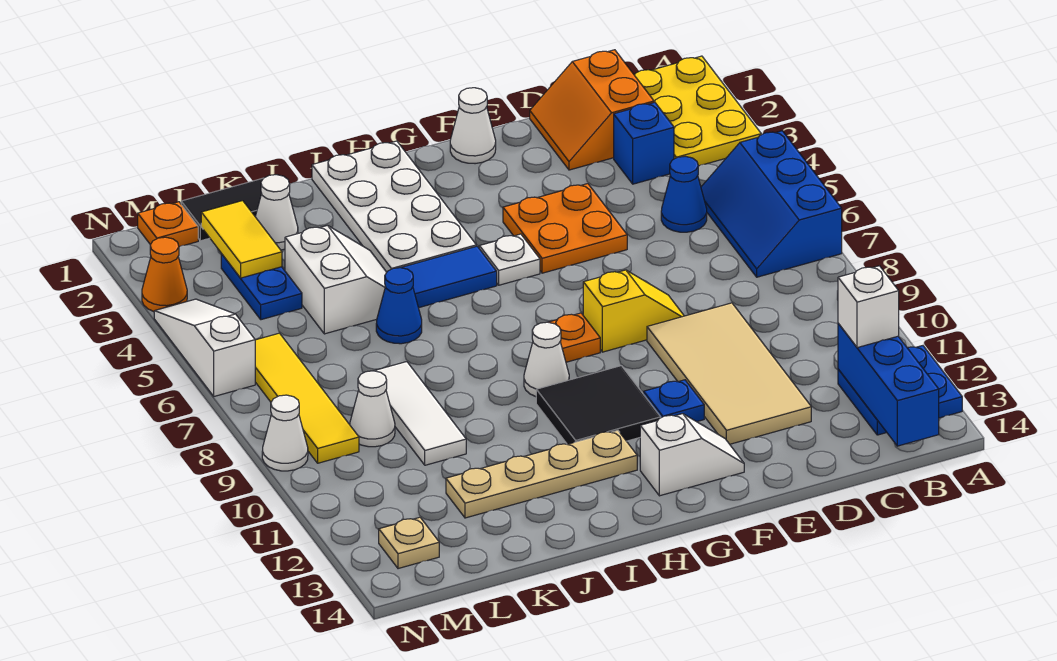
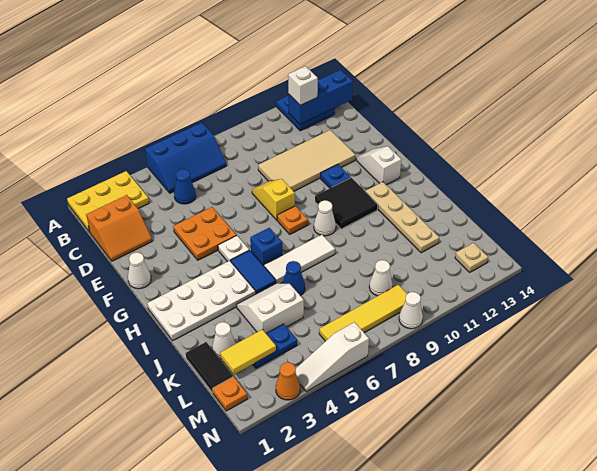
blue 1x1 brick [614,102,674,184] -> blue 1x1 brick moved to [250,228,282,266]
white 1x3 tile [375,362,466,465] -> white 1x3 tile moved to [264,235,335,283]

